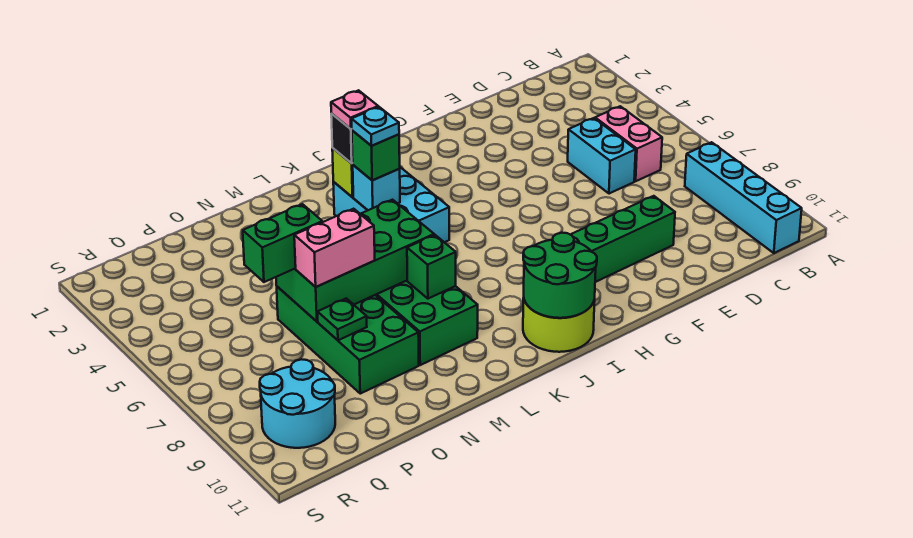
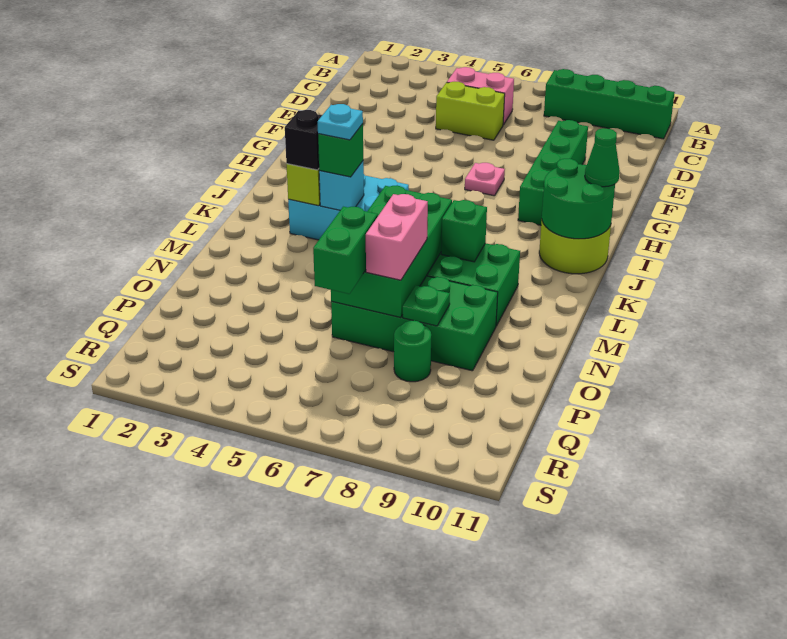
cyan 1x4 brick [685,142,802,253] -> green 1x4 brick [544,69,675,139]
cyan 1x2 brick [568,118,636,194] -> lime 1x2 brick [436,82,505,140]
none -> green 1x1 cone [585,128,620,187]
pink 1x1 plate [331,90,378,129] -> pink 1x1 plate moved to [465,163,505,196]
none -> green 1x1 round brick [394,321,431,382]
cyan 2x2 round brick [260,359,335,448] -> none

